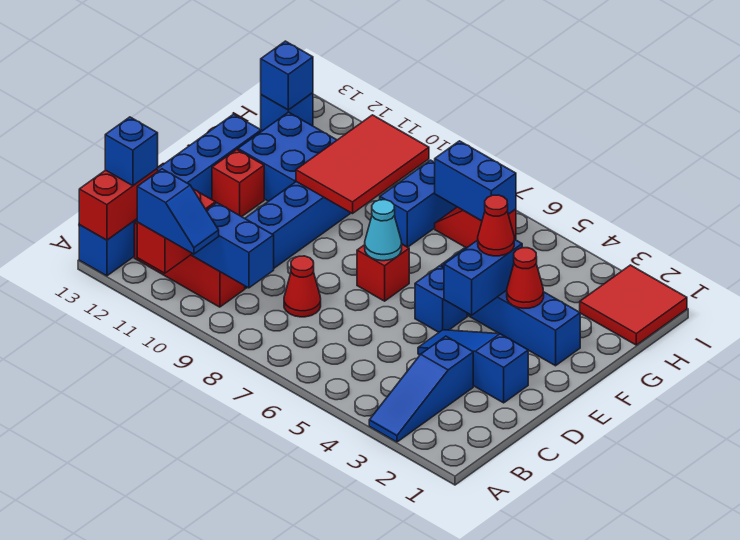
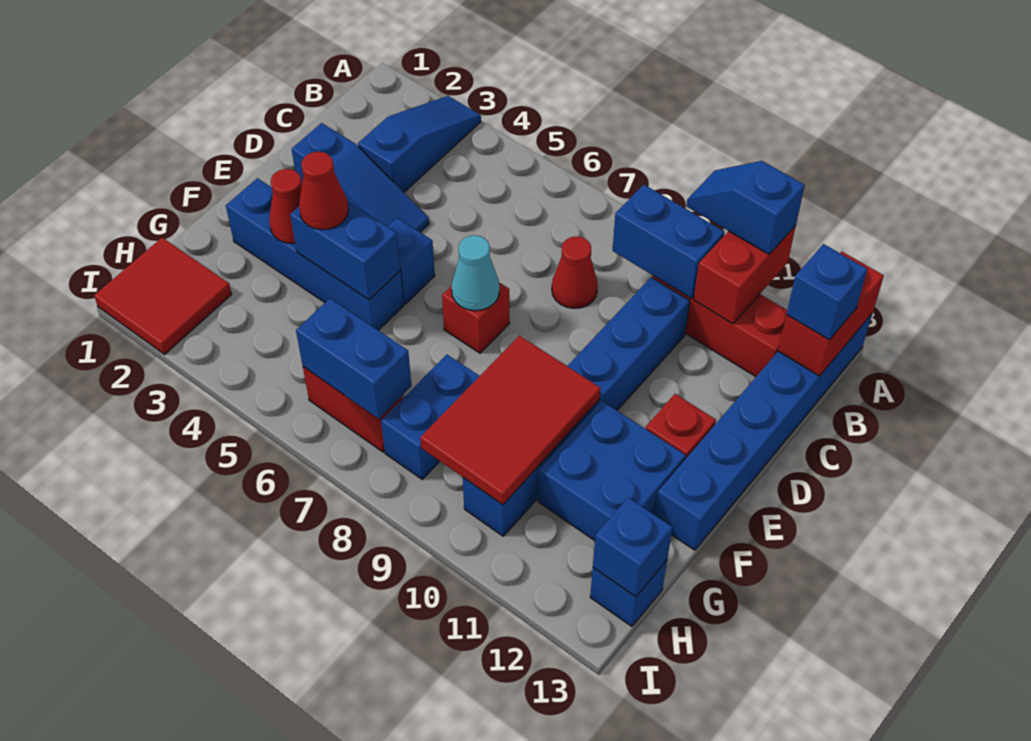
blue 1x2 brick [444,239,522,315] -> blue 1x2 brick turned to [290,201,400,300]

